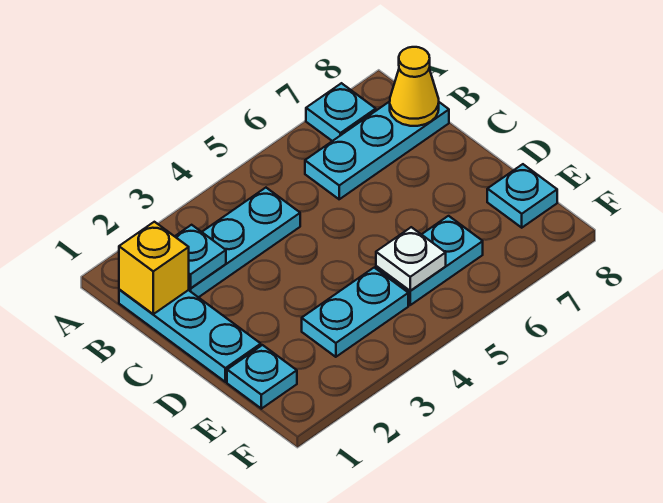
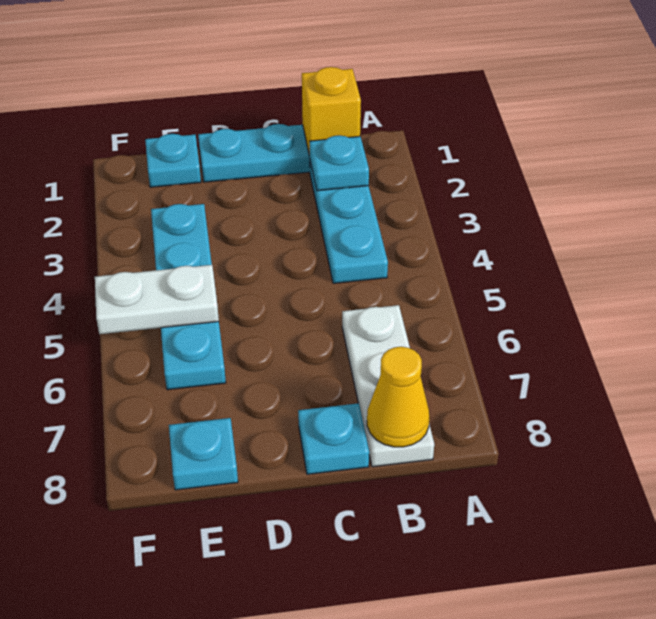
cyan 1x1 plate [306,83,376,141] -> cyan 1x1 plate moved to [298,403,369,474]
cyan 1x3 plate [305,102,449,199] -> white 1x3 plate [342,305,434,467]
white 1x1 plate [376,227,446,291] -> white 1x2 plate [95,265,219,334]

